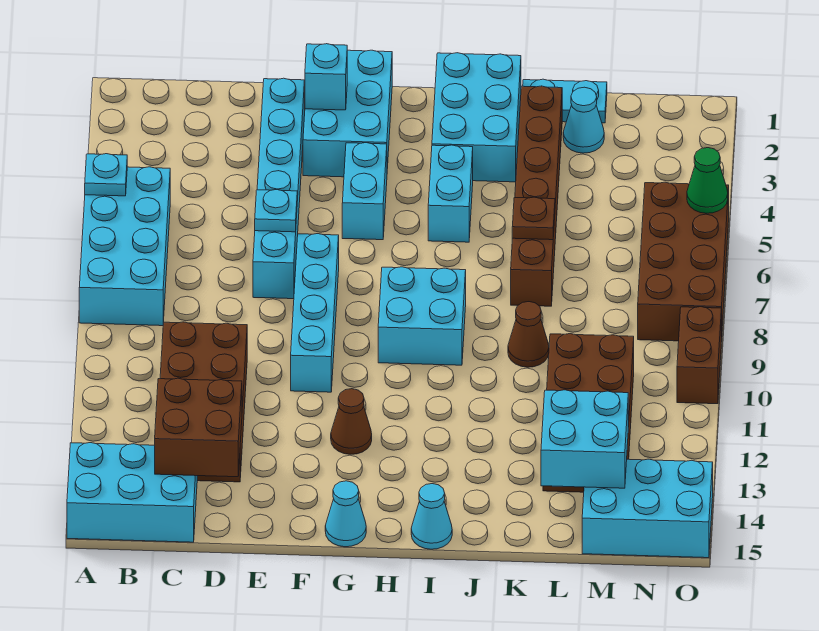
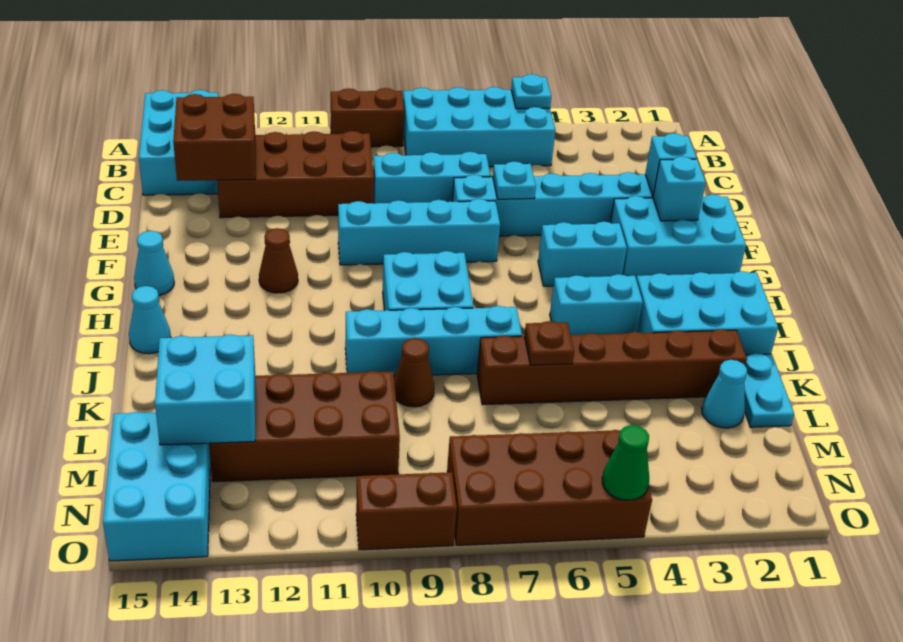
none -> brown 1x2 brick [331,88,404,147]
none -> cyan 1x3 brick [373,152,491,203]
none -> cyan 1x1 brick [645,133,697,196]
none -> cyan 1x4 brick [345,306,522,376]

